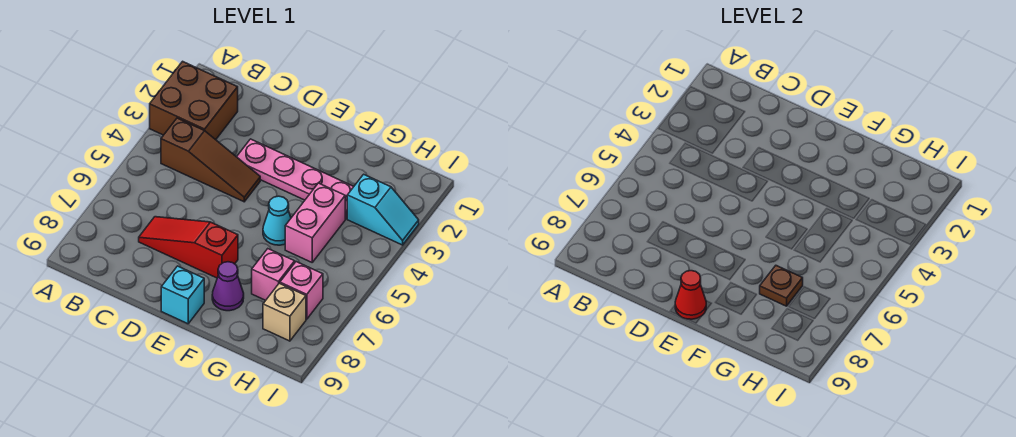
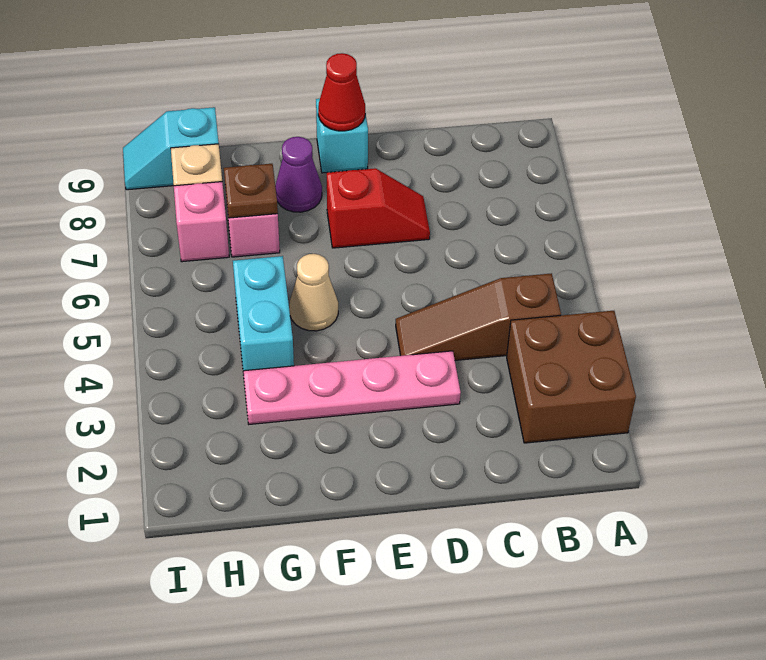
red 1x3 slope [139,217,238,278] -> red 1x2 slope [327,168,430,248]
cyan 1x1 cone [263,196,291,245] -> tan 1x1 cone [289,254,338,331]
pink 1x2 brick [285,183,345,262] -> cyan 1x2 brick [233,256,294,371]
cyan 1x2 slope [347,174,419,245] -> cyan 1x2 slope moved to [123,107,219,190]

